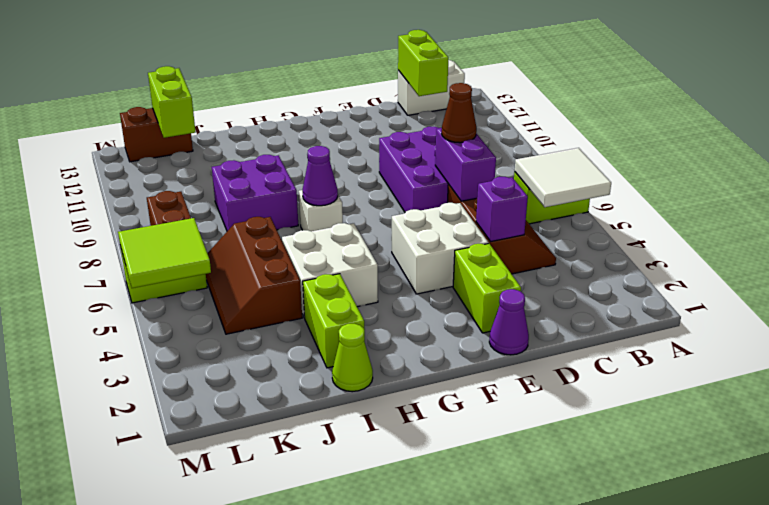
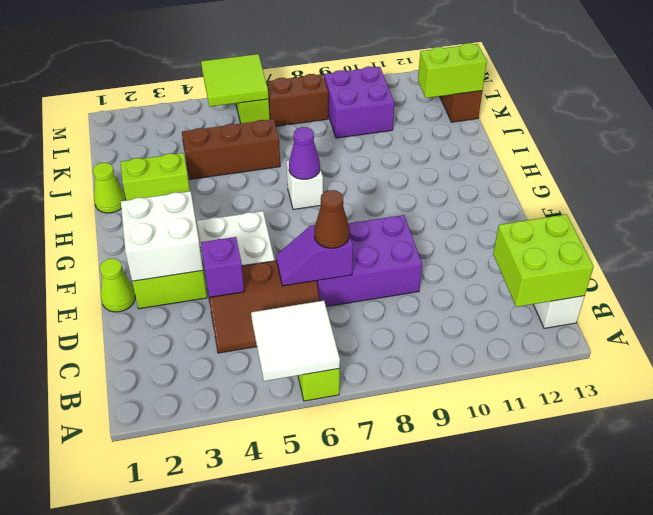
lime 1x2 brick [398,30,448,96] -> lime 2x2 brick [493,214,594,307]
purple 1x2 brick [435,128,496,201] -> purple 1x2 slope [276,225,353,286]
purple 1x1 cone [489,289,529,355] -> lime 1x1 cone [100,259,135,312]
white 2x2 brick [282,223,378,318] -> white 2x2 brick moved to [121,191,203,281]
purple 2x2 brick [212,155,298,231] -> purple 2x2 brick moved to [324,66,394,138]

